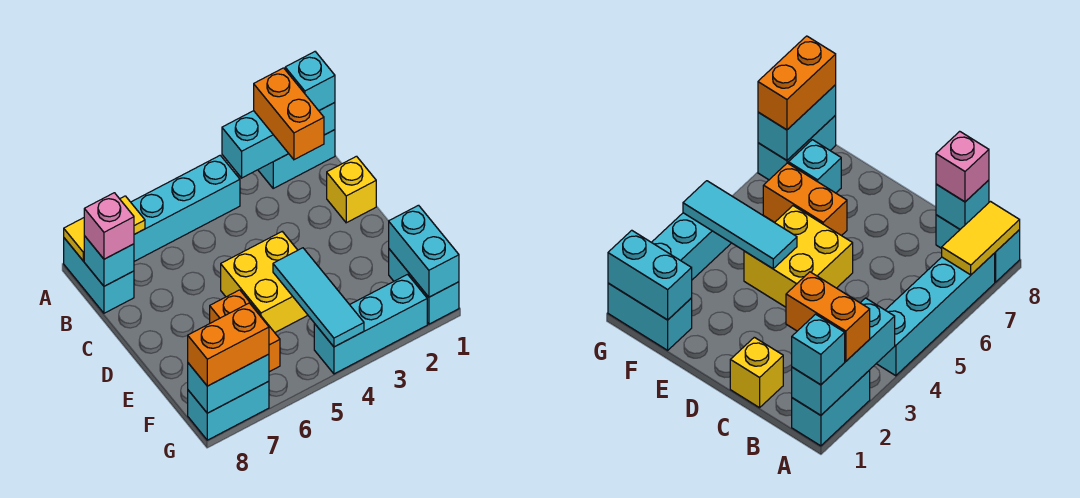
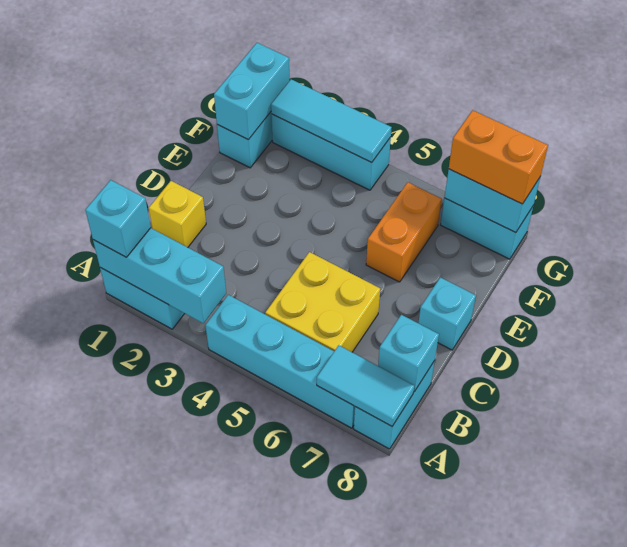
orange 1x2 brick [254,68,324,160] -> none
yellow 1x2 tile [64,196,145,261] -> cyan 1x2 tile [317,345,414,426]
pink 1x1 brick [84,193,134,259] -> none
yellow 2x2 brick [221,232,308,332] -> yellow 2x2 brick moved to [265,252,380,352]
cyan 1x3 tile [273,248,364,347] -> cyan 1x3 tile turned to [271,79,392,163]
cyan 1x1 brick [788,140,841,193] -> cyan 1x1 brick moved to [419,277,476,350]

